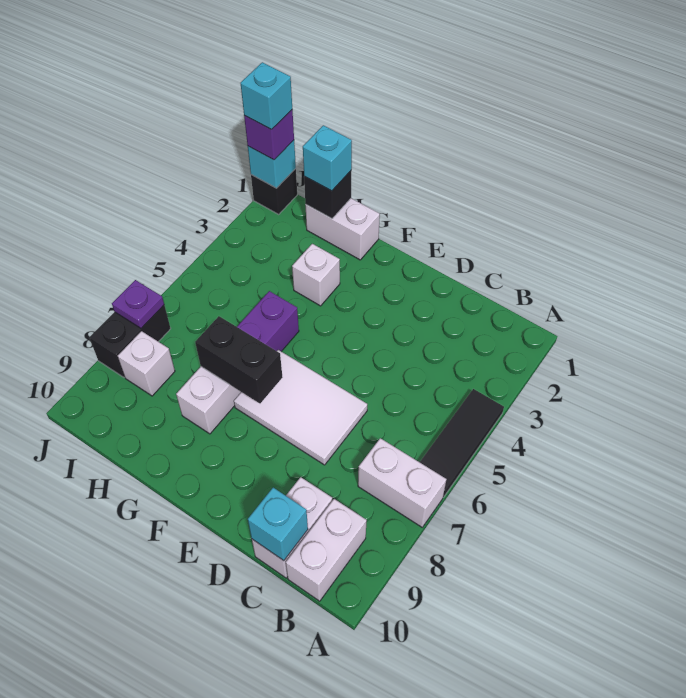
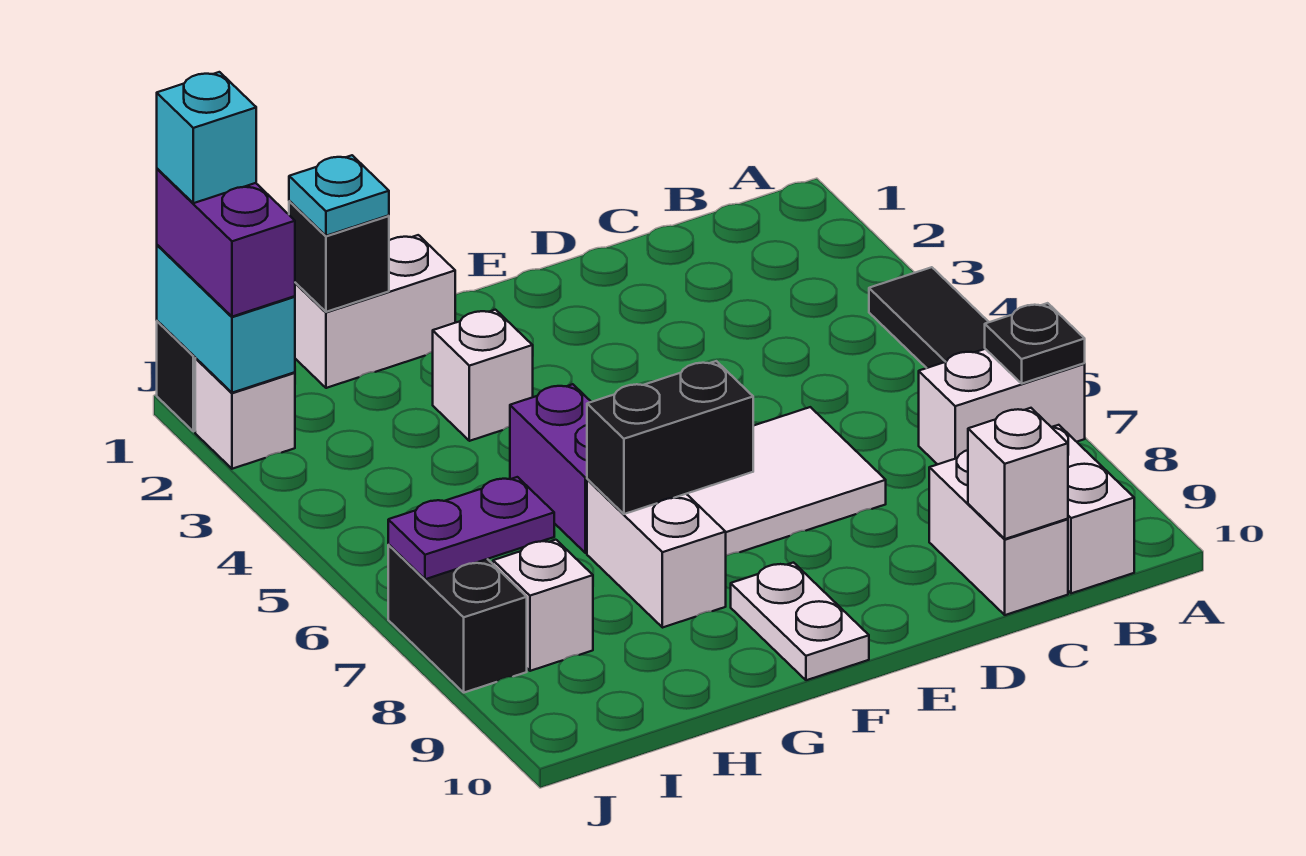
none -> black 1x1 plate [985,303,1085,384]
cyan 1x1 brick [248,488,308,561] -> white 1x1 brick [968,408,1068,539]
none -> white 1x2 plate [731,563,869,680]
cyan 1x1 brick [303,125,352,191] -> cyan 1x1 plate [289,155,389,236]
cyan 1x1 brick [248,140,296,188] -> cyan 1x2 brick [157,245,295,393]
purple 1x1 brick [244,110,294,160] -> purple 1x2 brick [157,169,295,317]
none -> white 1x1 brick [195,358,295,469]
purple 1x1 plate [112,280,164,328] -> purple 1x2 plate [388,477,554,579]

